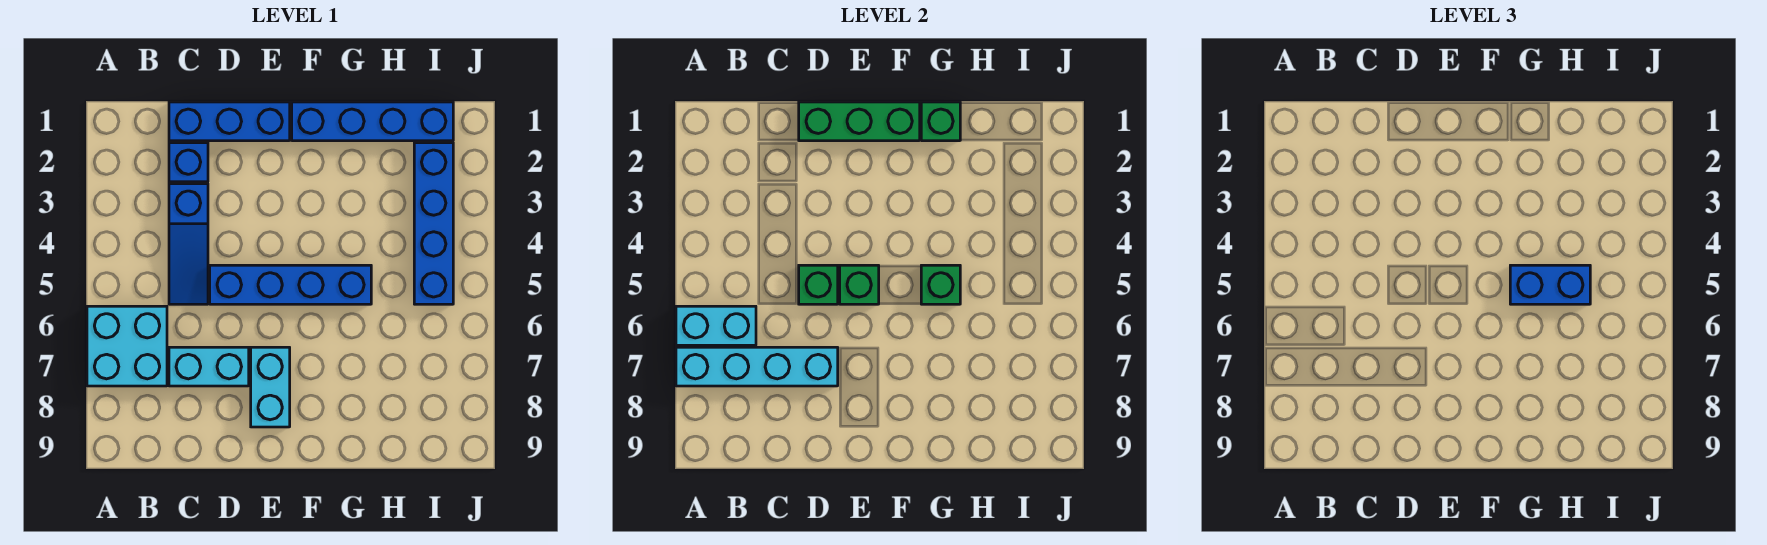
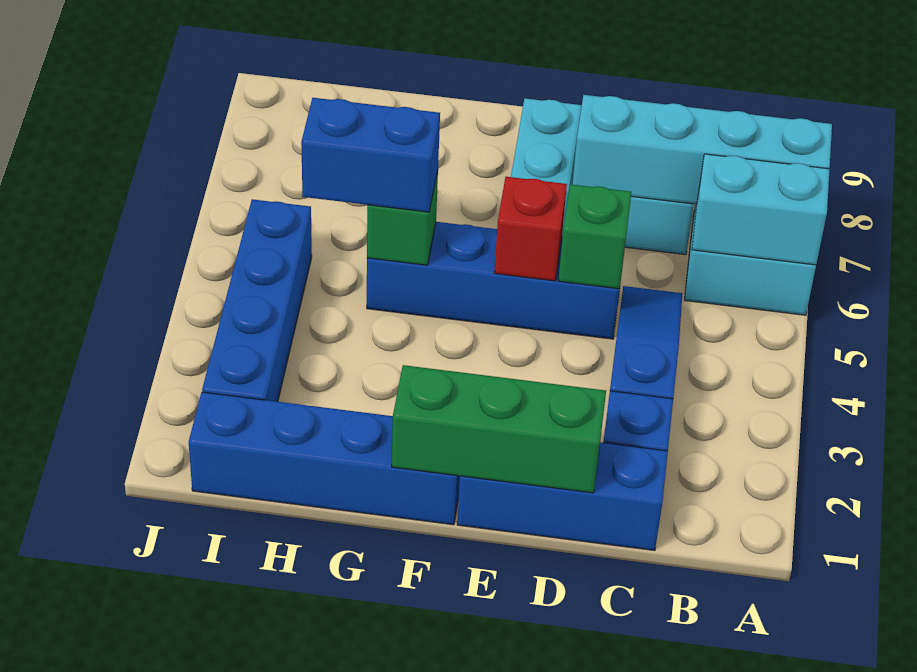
green 1x1 brick [840,265,879,304] -> red 1x1 brick [494,177,567,281]
green 1x1 brick [921,102,960,141] -> none

